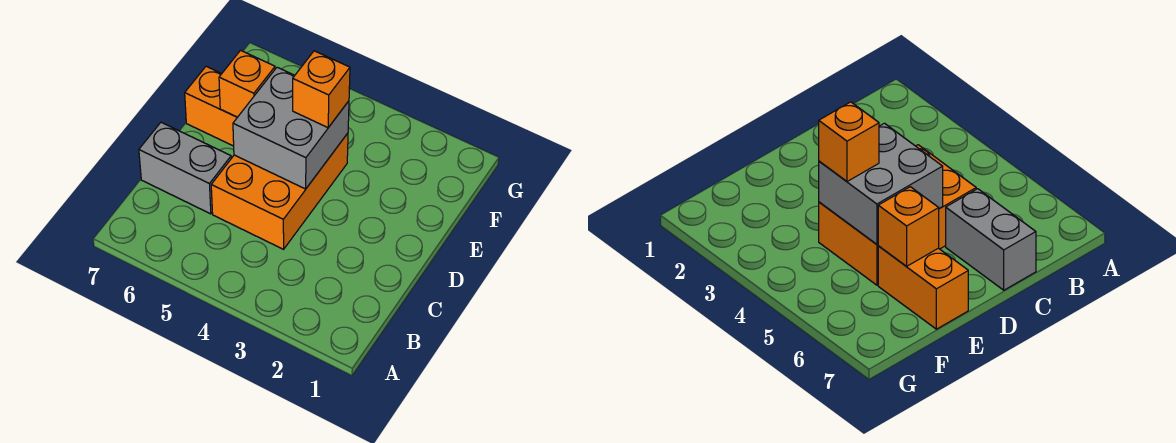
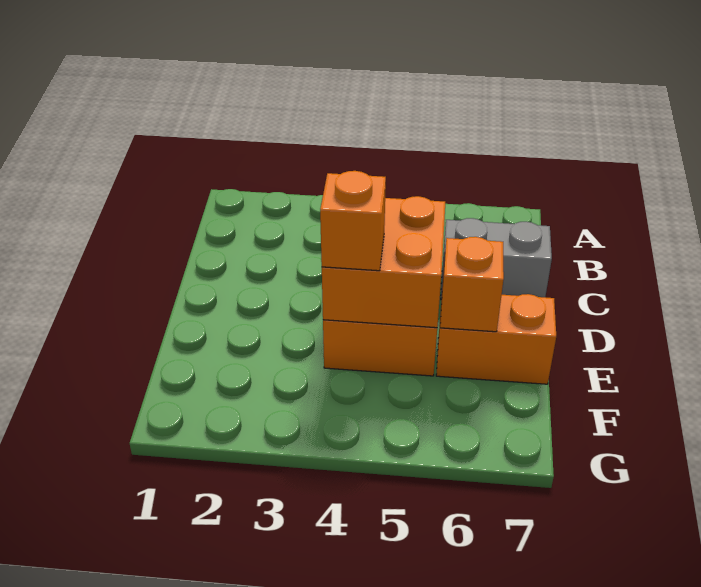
grey 2x2 brick [233,67,349,189] -> orange 2x2 brick [322,196,445,328]

